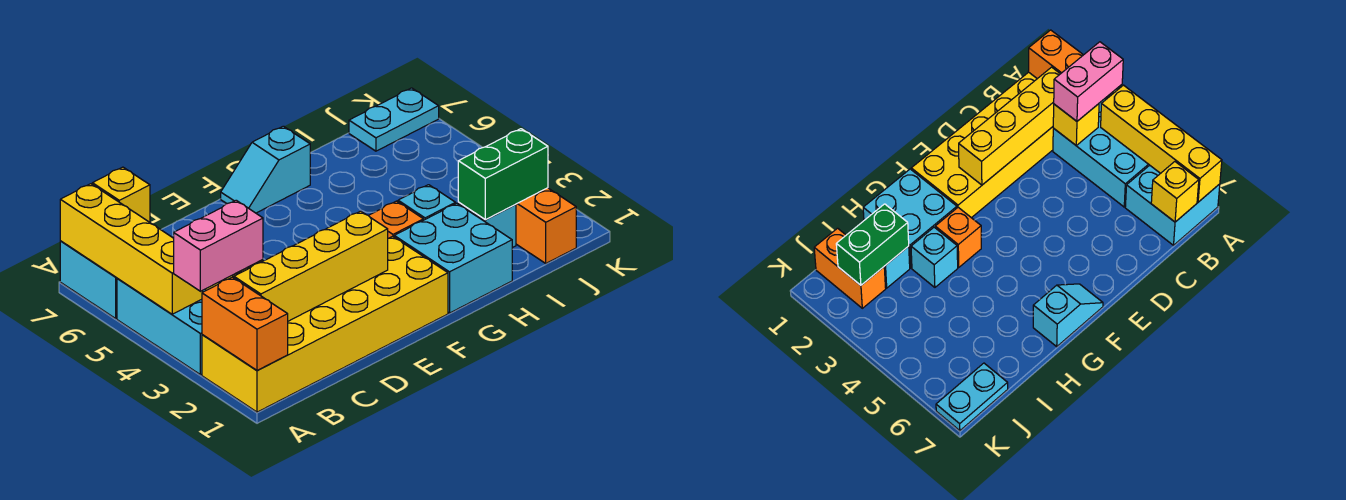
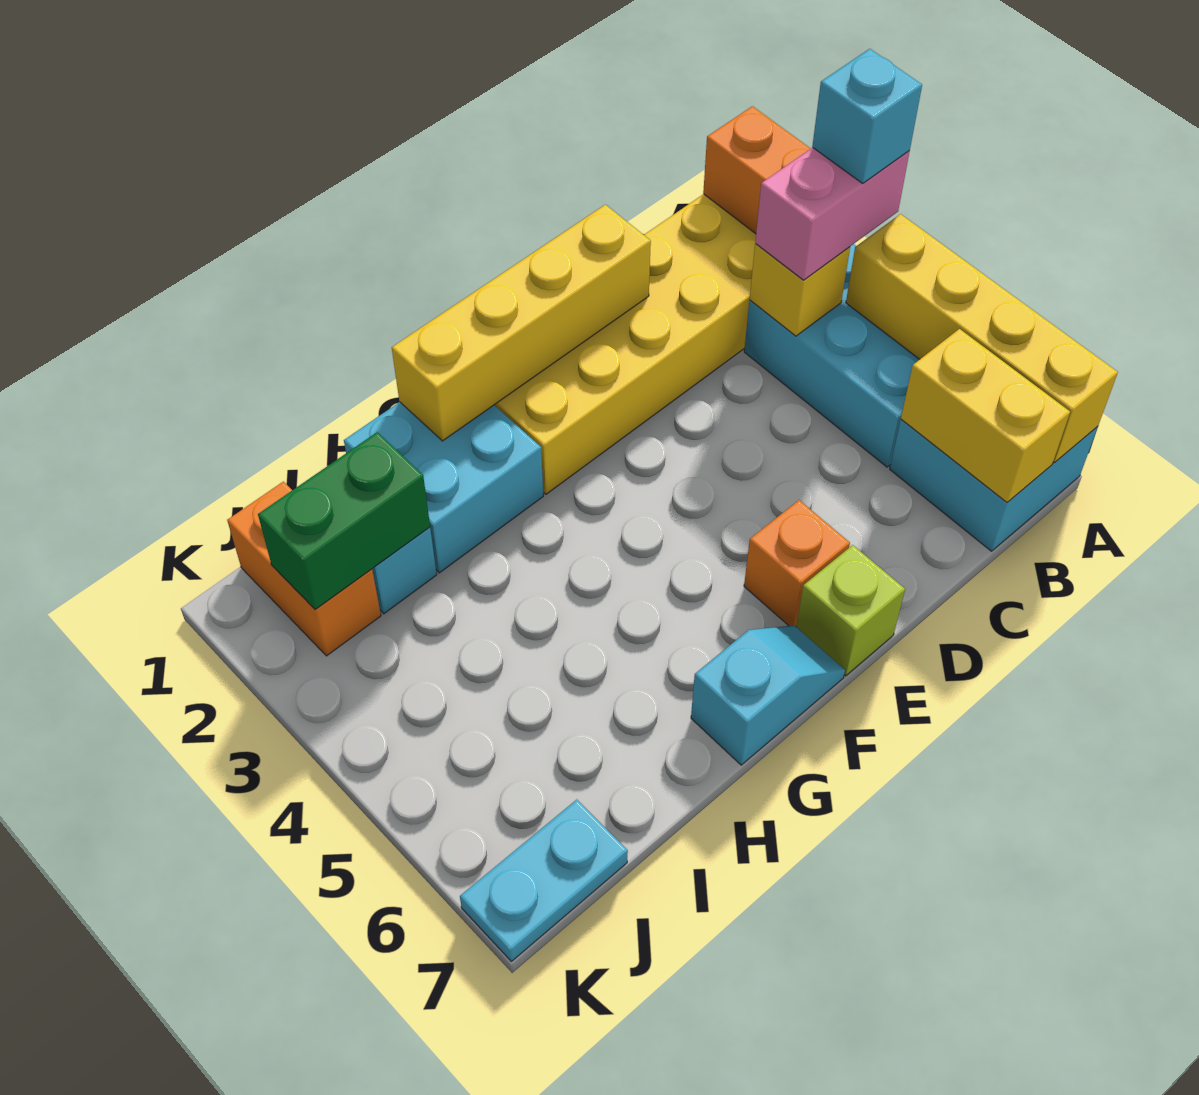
yellow 1x4 brick [234,211,388,321] -> yellow 1x4 brick moved to [392,205,651,441]
yellow 1x1 brick [92,167,150,222] -> yellow 1x2 brick [901,329,1070,502]
none -> lime 1x1 brick [796,545,905,676]
orange 1x1 brick [368,201,423,238] -> orange 1x1 brick moved to [744,500,850,626]
cyan 1x1 brick [398,185,456,220] -> cyan 1x1 brick moved to [812,49,922,183]

